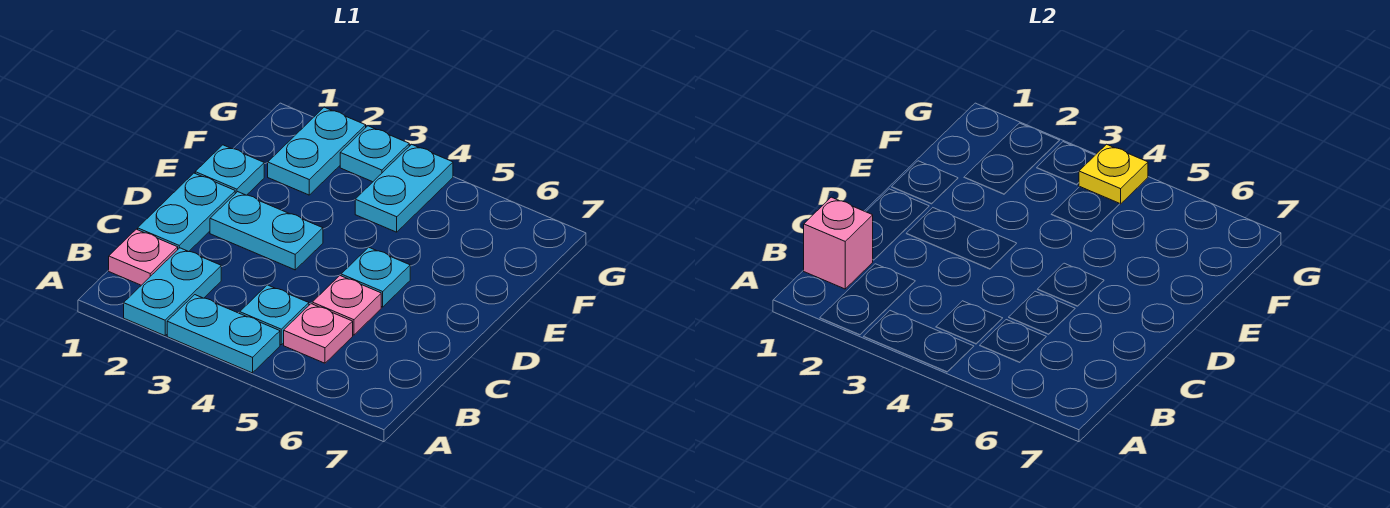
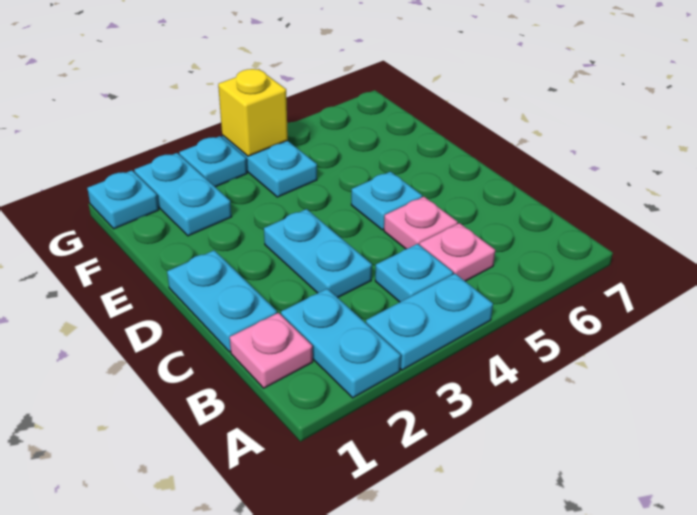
pink 1x1 brick [804,197,873,289] -> none
cyan 1x2 plate [210,192,323,270] -> cyan 1x2 plate turned to [264,209,372,298]
cyan 1x1 plate [195,145,264,195] -> cyan 1x1 plate moved to [87,170,159,229]
yellow 1x1 plate [1079,144,1148,204] -> yellow 1x1 brick [218,69,288,156]

